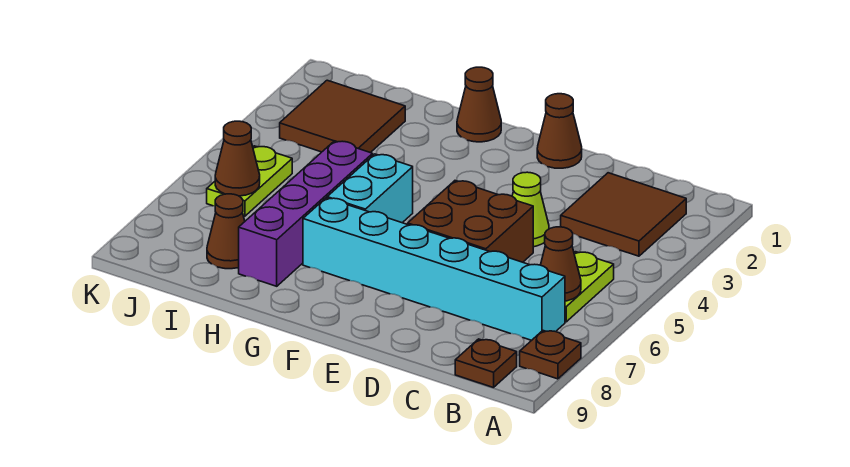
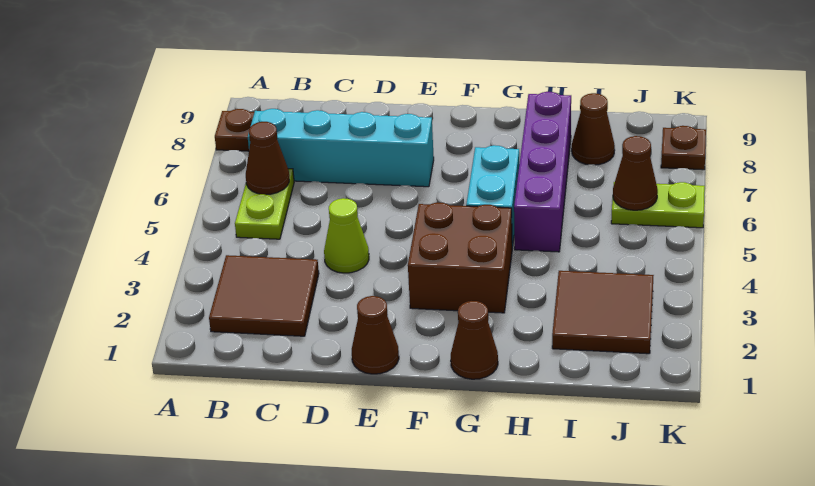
cyan 1x6 brick [303,198,565,340] -> cyan 1x4 brick [248,109,434,187]
brown 1x1 plate [455,339,517,388] -> brown 1x1 plate moved to [661,126,706,170]
brown 2x2 brick [408,181,533,262] -> brown 2x2 brick moved to [408,202,512,313]
lime 1x2 plate [207,146,292,216] -> lime 1x2 plate turned to [611,182,705,228]

